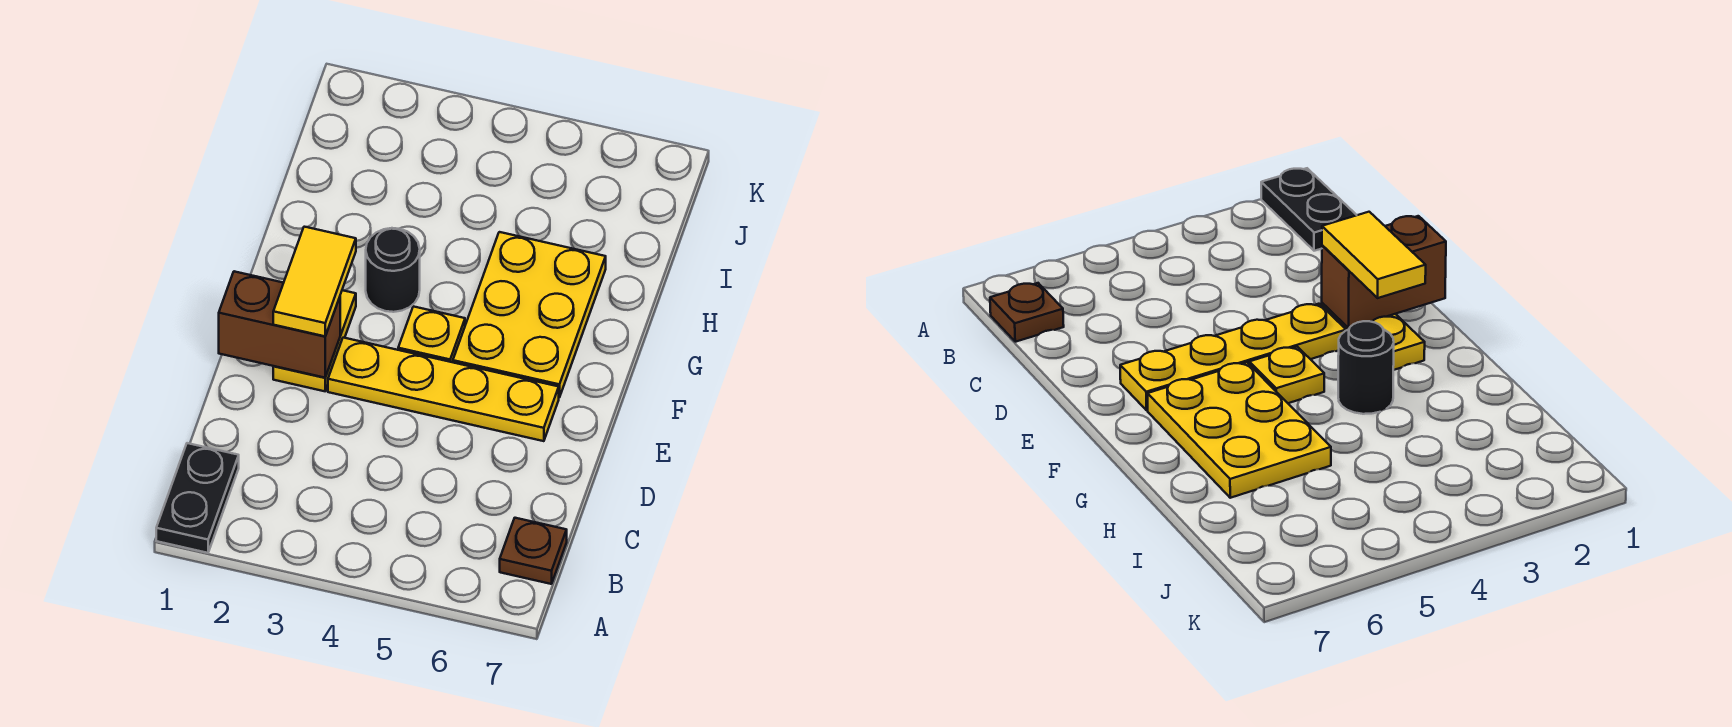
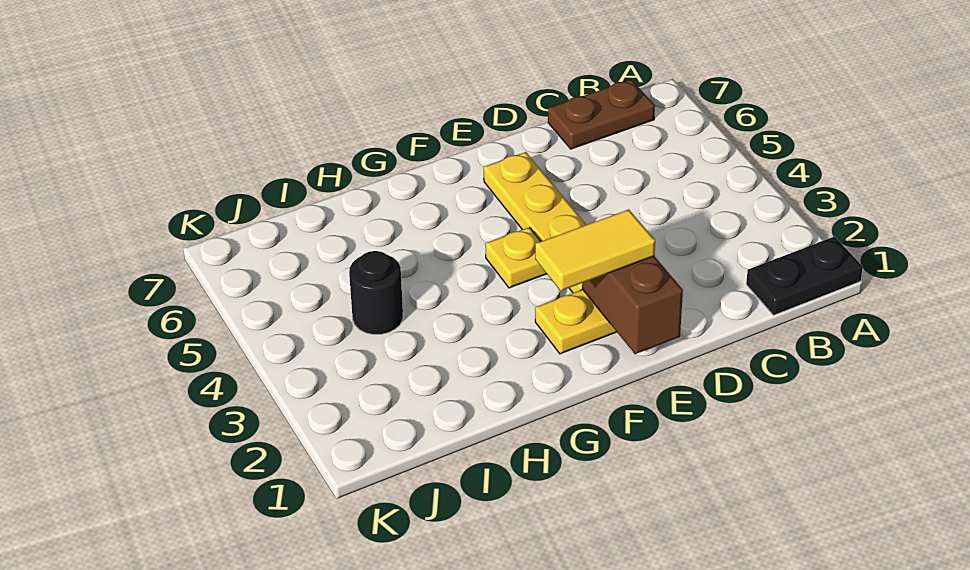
brown 1x1 plate [500,518,567,584] -> brown 1x2 plate [548,80,655,149]
yellow 2x3 plate [453,232,606,397] -> none
black 1x1 round brick [366,228,420,312] -> black 1x1 round brick moved to [349,251,403,334]

